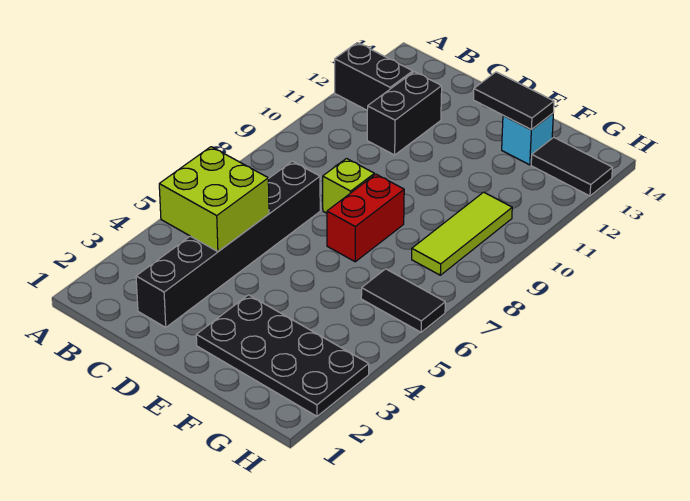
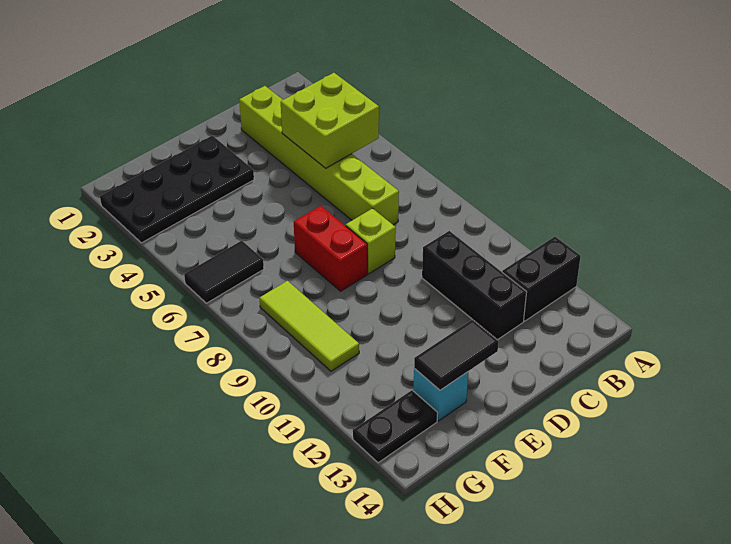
black 1x6 brick [136,161,320,327] -> lime 1x6 brick [239,86,399,225]
black 1x2 brick [367,72,442,155] -> black 1x3 brick [422,231,527,340]
black 1x2 tile [531,137,612,196] -> black 1x2 plate [353,390,438,463]

